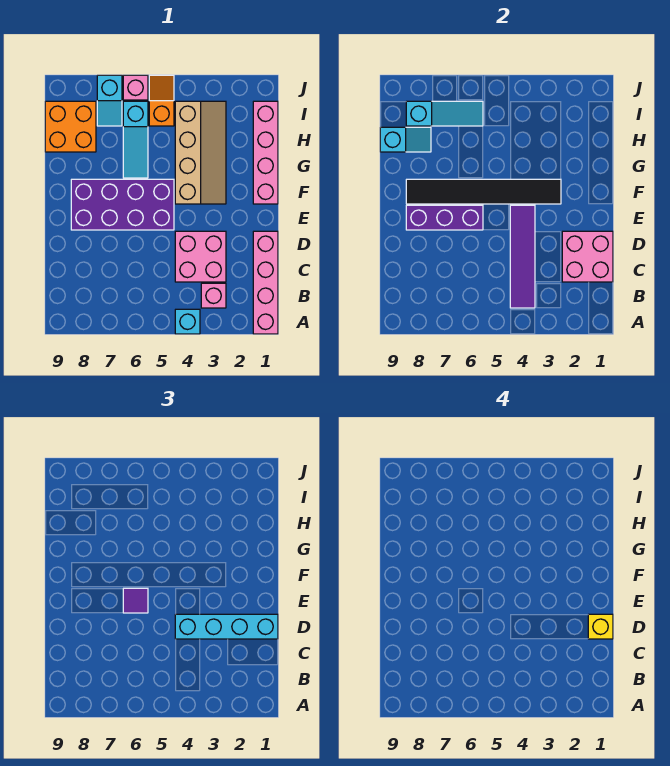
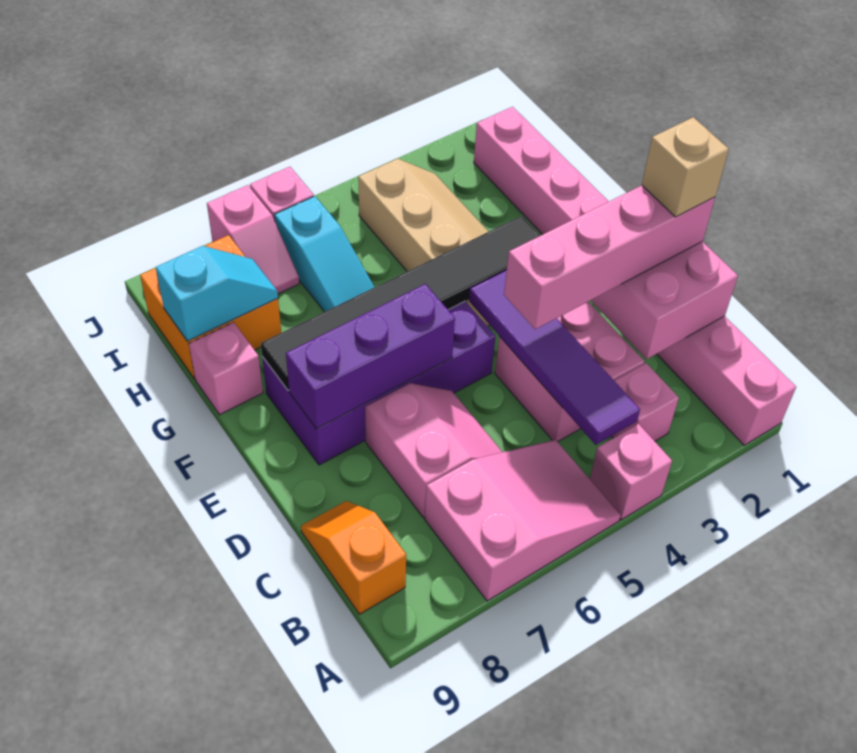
cyan 1x1 brick [175,309,200,334] -> pink 1x1 brick [590,424,672,520]
none -> pink 2x3 slope [425,440,621,601]
none -> pink 2x2 slope [365,383,502,518]
cyan 1x4 brick [175,614,278,639] -> pink 1x4 brick [504,185,715,329]
yellow 1x1 brick [588,614,613,639] -> tan 1x1 brick [642,117,729,217]
purple 1x1 tile [123,588,148,613] -> none
none -> pink 1x1 brick [189,322,263,415]
orange 1x2 slope [149,75,174,126] -> orange 1x2 slope moved to [301,501,406,614]
cyan 1x3 slope [406,101,483,126] -> none
cyan 1x2 slope [97,75,122,126] -> pink 1x2 slope [207,185,299,294]

